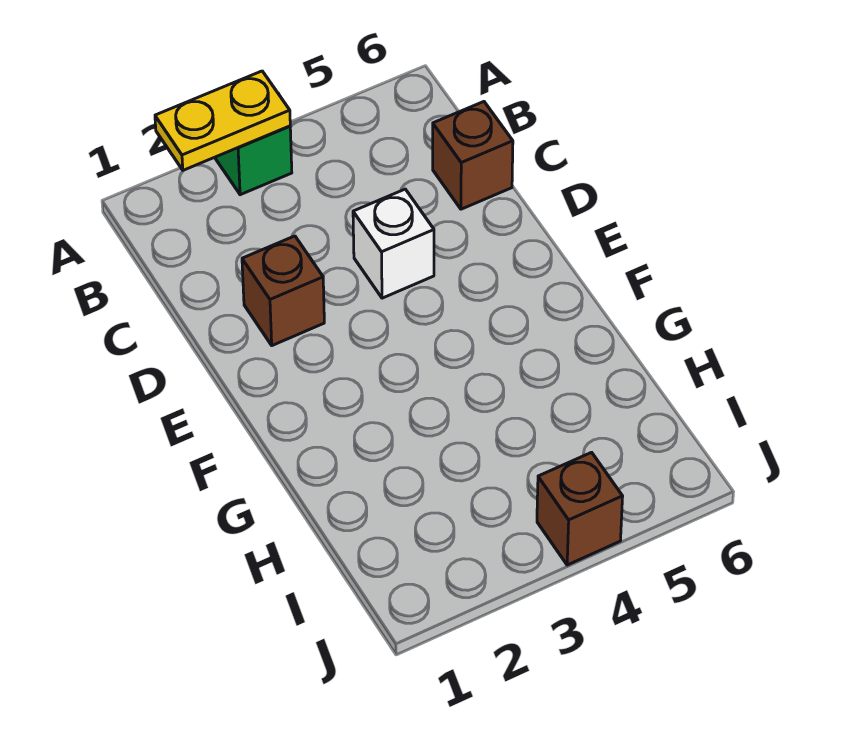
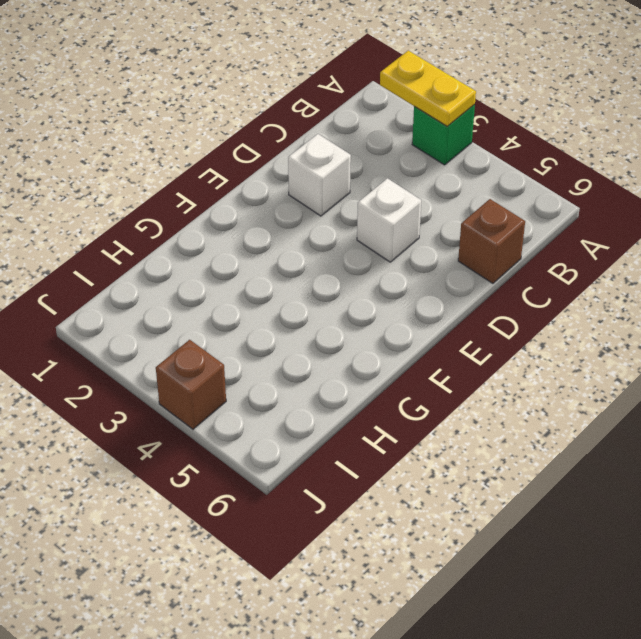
brown 1x1 brick [242,236,324,346] -> white 1x1 brick [288,134,351,216]

